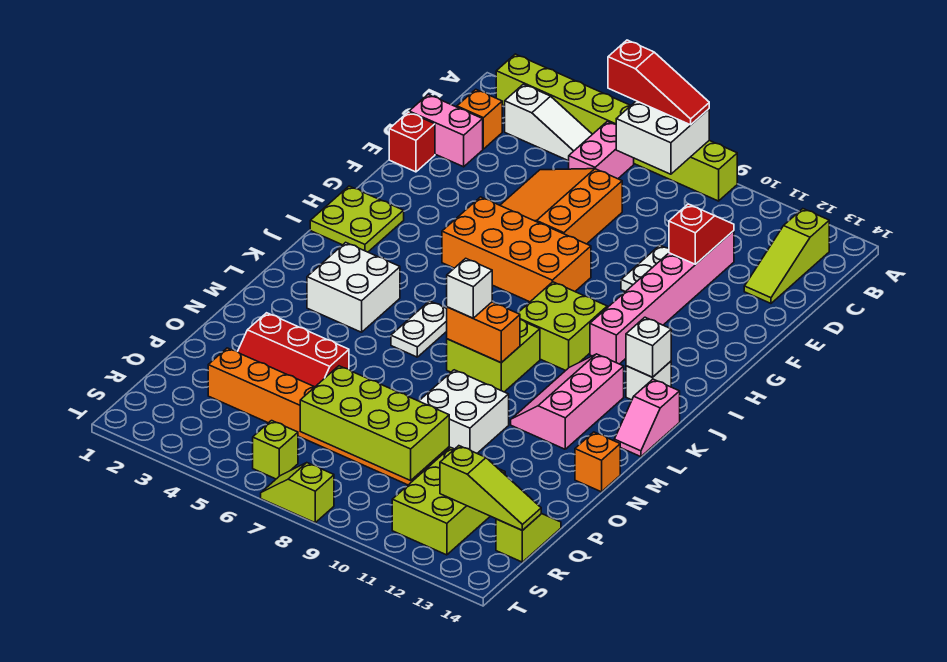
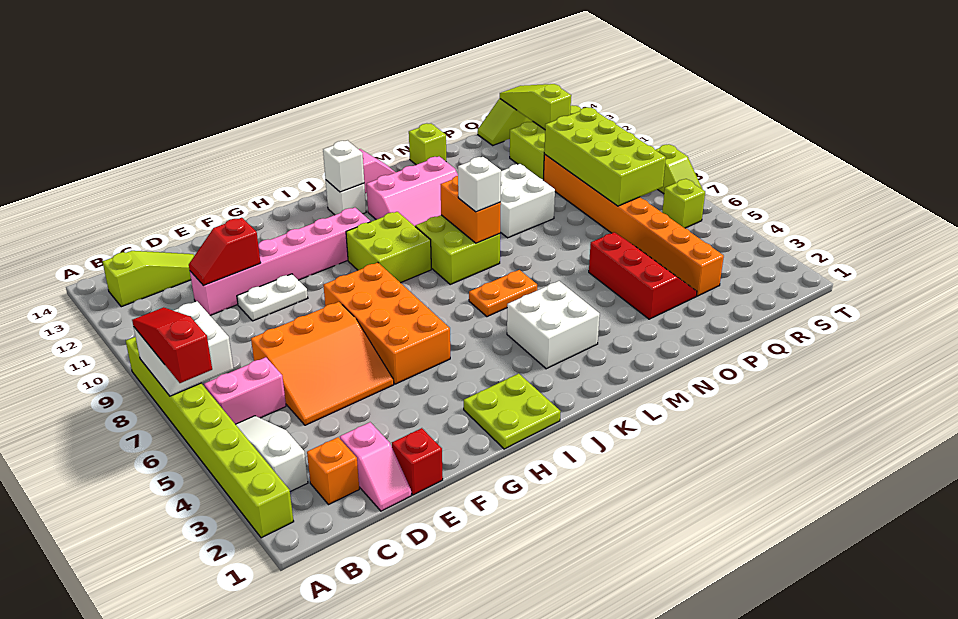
pink 1x2 brick [409,95,483,167] -> pink 1x2 slope [340,422,411,511]
white 1x2 plate [391,301,447,357] -> orange 1x2 plate [469,270,537,317]
orange 1x1 brick [575,432,620,492] -> lime 1x1 brick [409,123,446,165]

